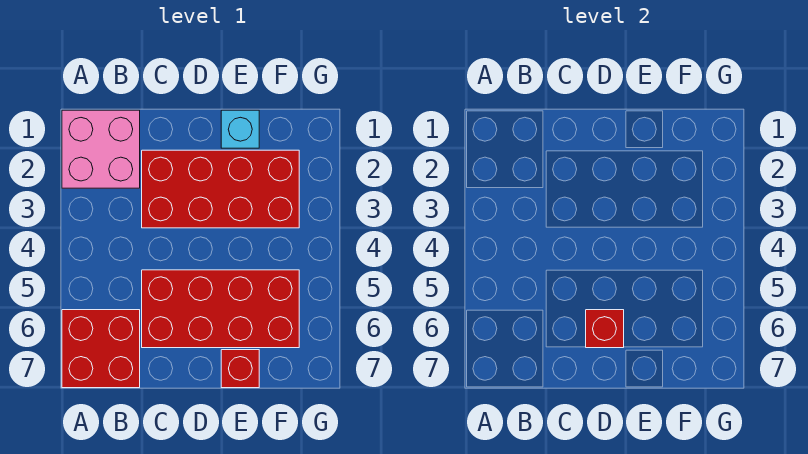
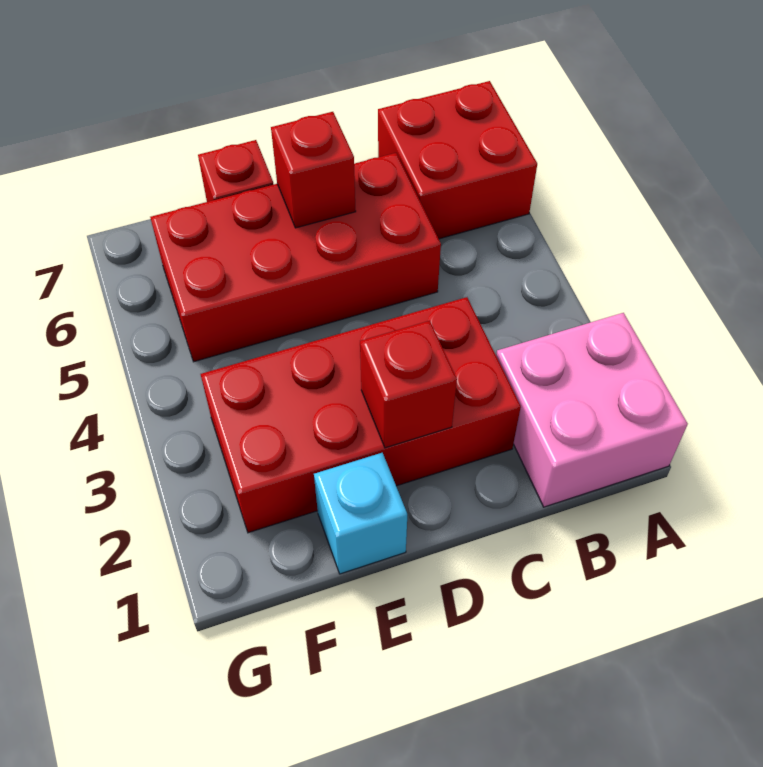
none -> red 1x1 brick [360,321,457,448]

